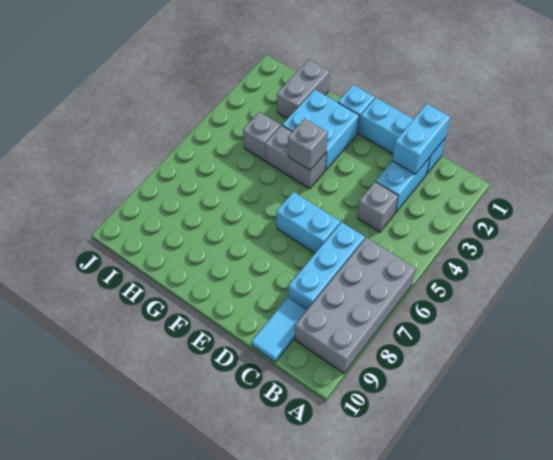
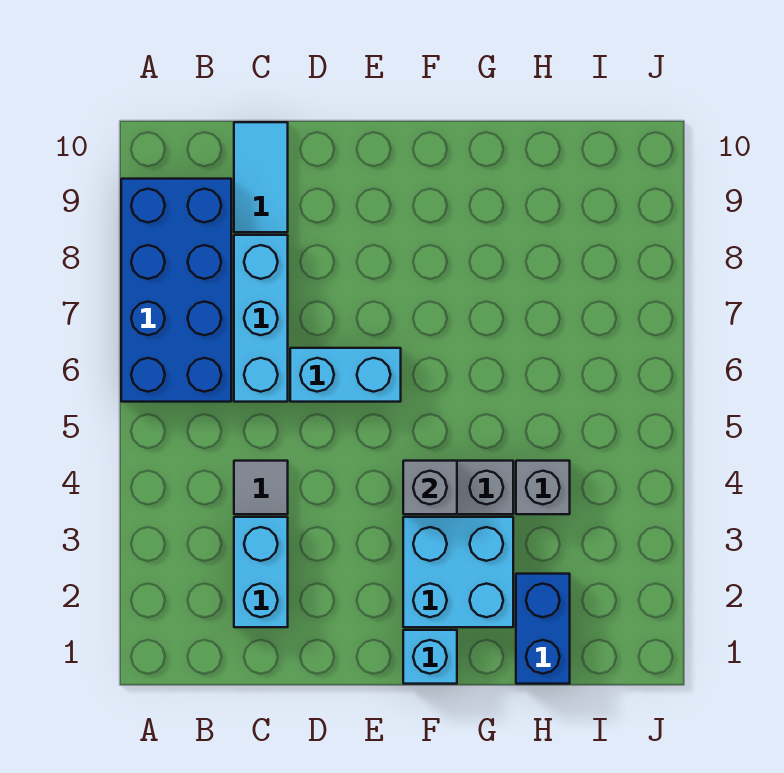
grey 2x4 brick [295,238,416,373] -> blue 2x4 brick [121,179,231,402]
cyan 1x3 brick [359,98,445,174] -> none
cyan 1x2 brick [392,104,450,174] -> none
grey 1x1 brick [357,182,398,232] -> grey 1x1 tile [234,461,288,514]
grey 1x2 brick [277,59,330,119] -> blue 1x2 brick [516,574,570,684]

